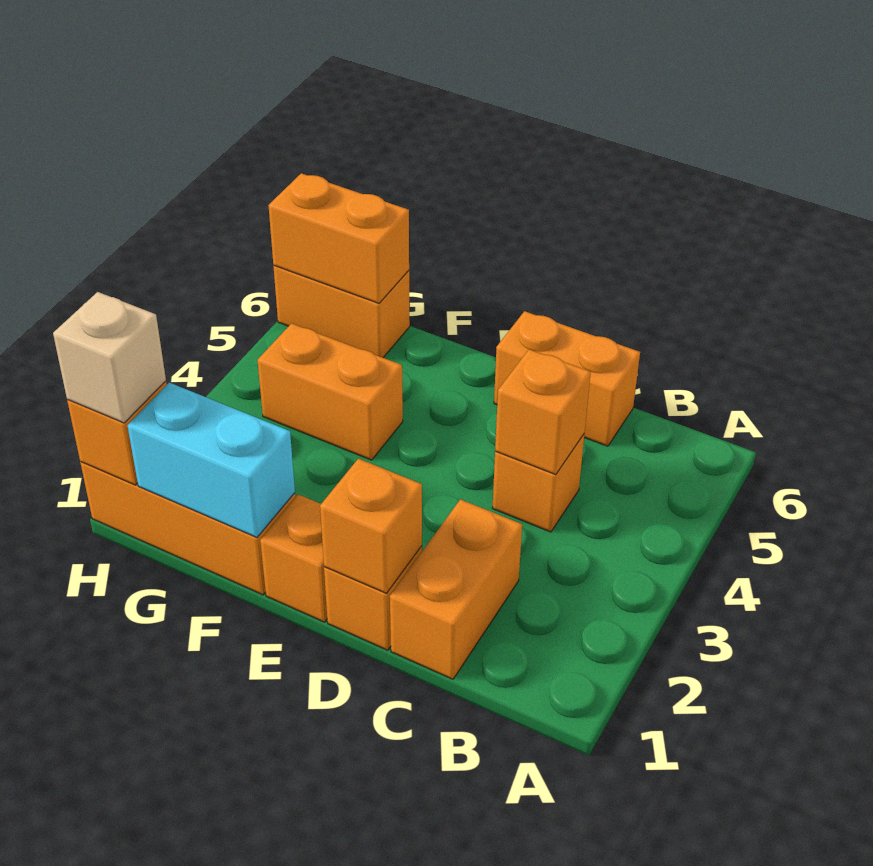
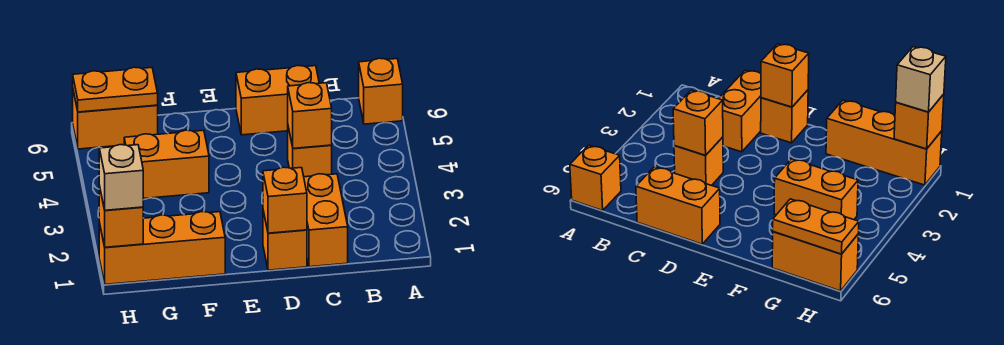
orange 1x1 brick [260,494,327,622] -> orange 1x1 brick moved to [359,58,403,124]
cyan 1x2 brick [127,383,295,537] -> none
orange 1x2 brick [268,173,409,303] -> orange 1x2 plate [73,67,158,112]

